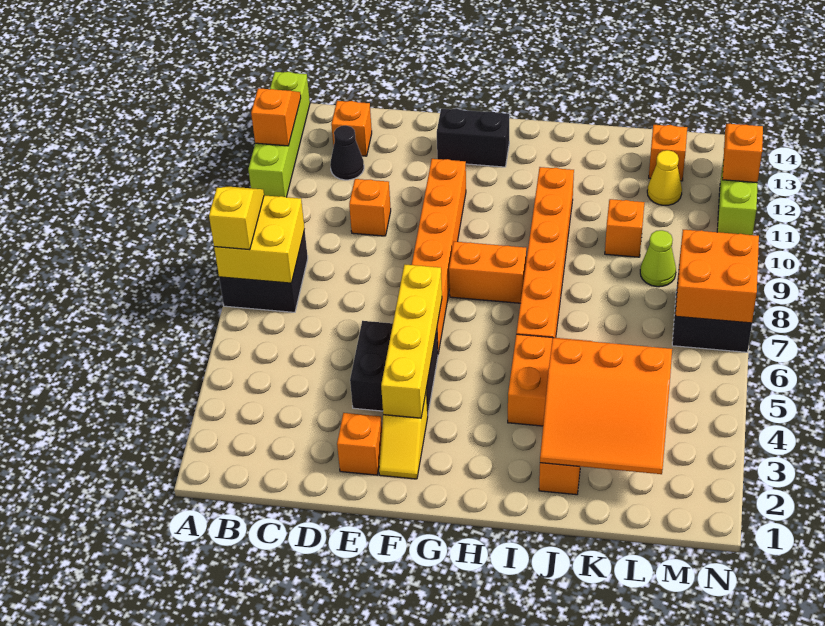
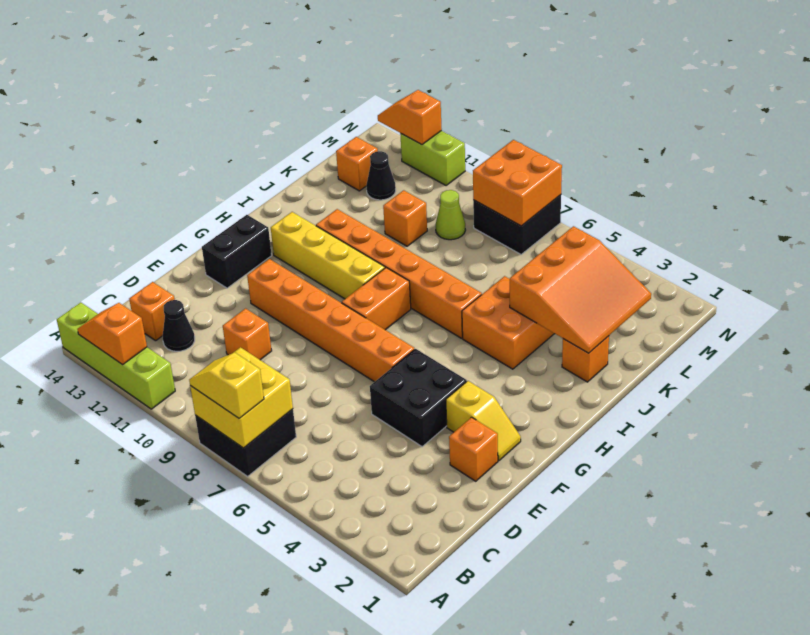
yellow 1x4 brick [381,264,442,418] -> yellow 1x4 brick moved to [271,212,385,299]
yellow 1x1 cone [647,150,682,205] -> black 1x1 cone [366,151,396,200]

